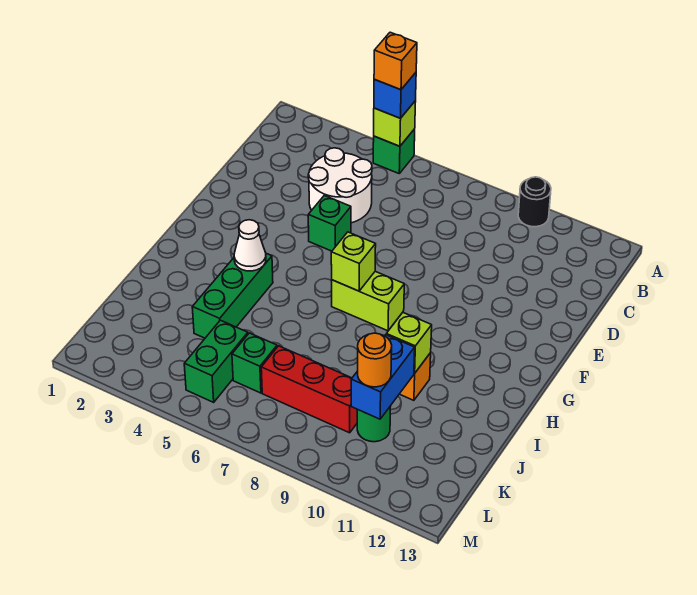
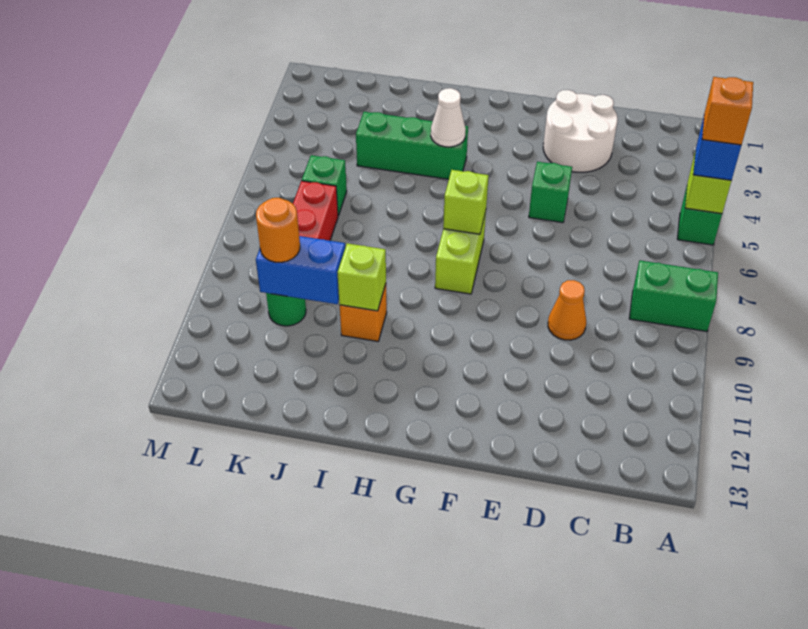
black 1x1 round brick [518,177,551,227] -> none
white 2x2 round brick [308,148,372,223] -> white 2x2 round brick moved to [543,90,617,172]
none -> orange 1x1 cone [548,280,586,340]
green 1x2 brick [184,320,248,402] -> green 1x2 brick moved to [629,261,718,331]

